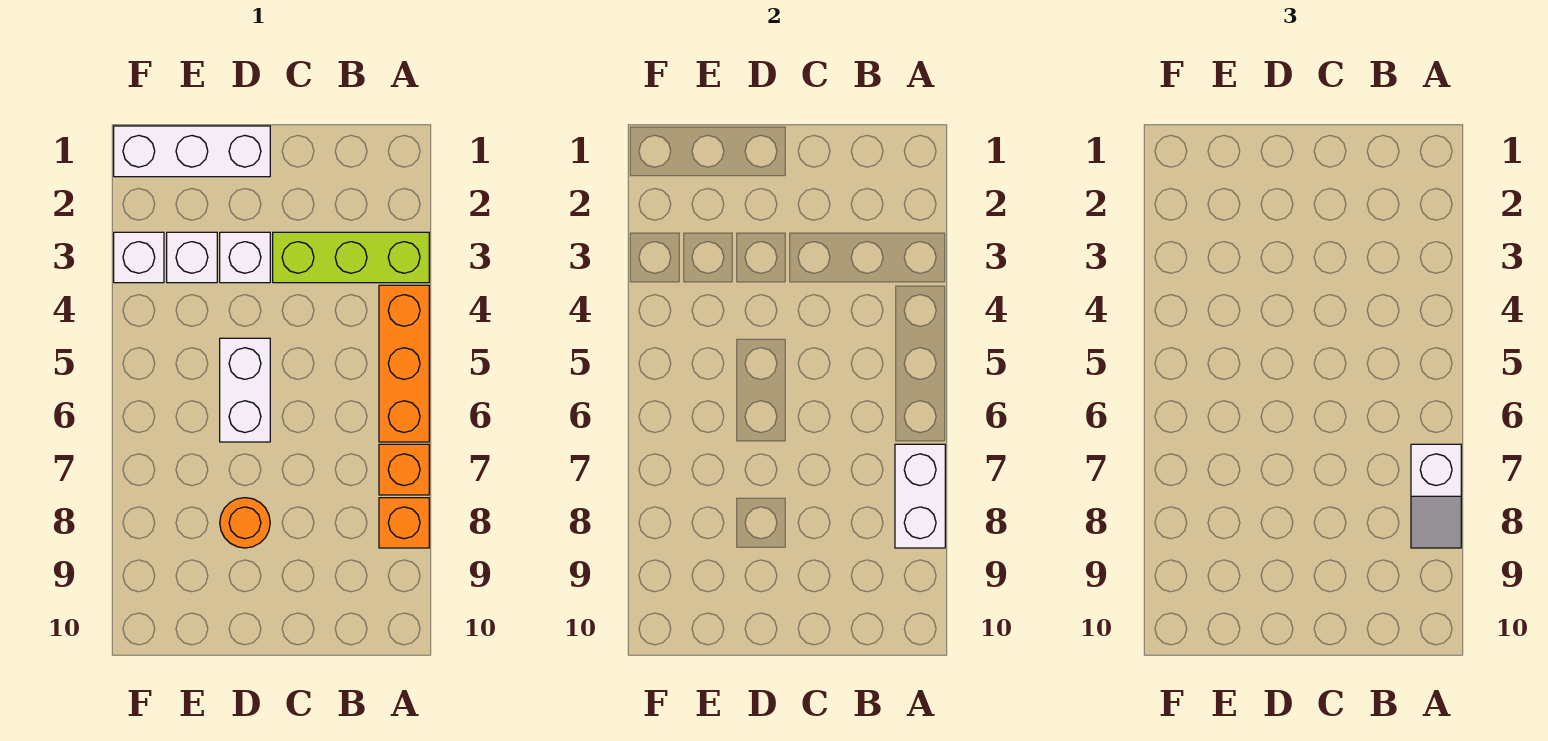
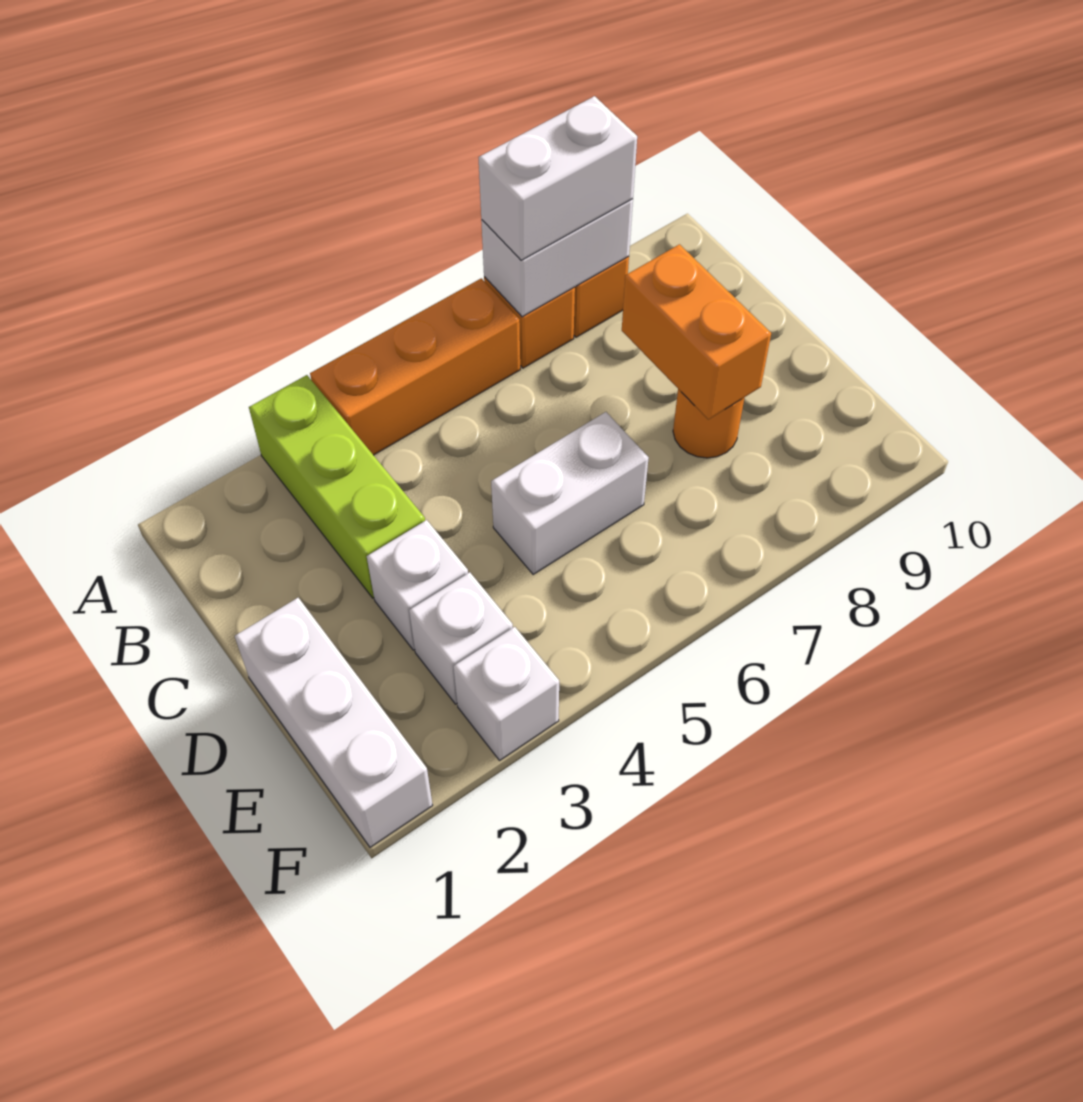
white 1x2 slope [1411,444,1461,548] -> white 1x2 brick [479,96,637,260]
none -> orange 1x2 brick [622,244,771,419]

